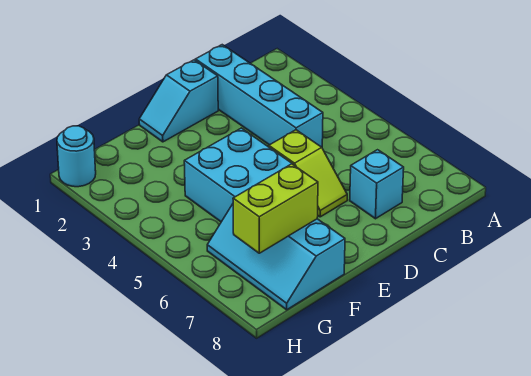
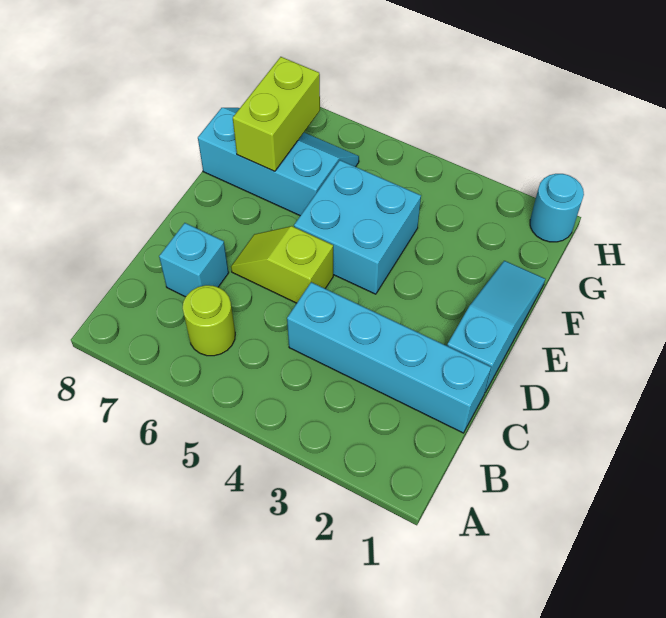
none -> lime 1x1 round brick [183,285,235,356]
cyan 1x2 slope [139,60,218,142] -> cyan 1x3 slope [447,261,545,392]

